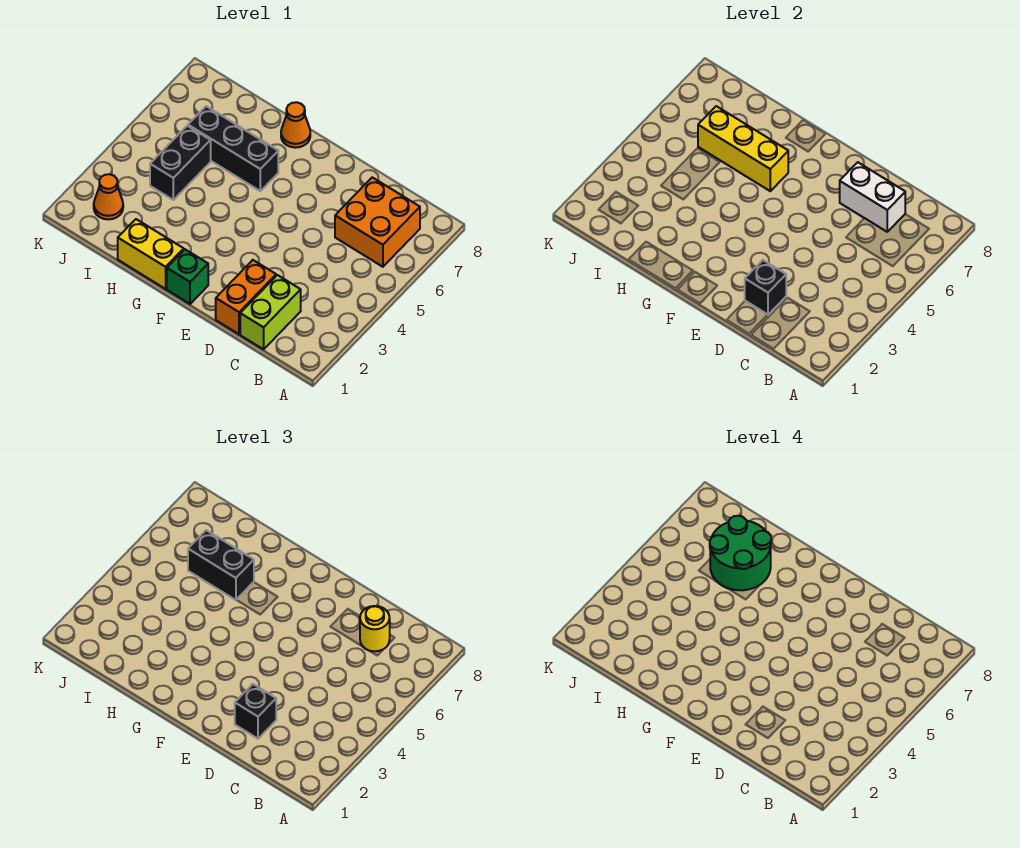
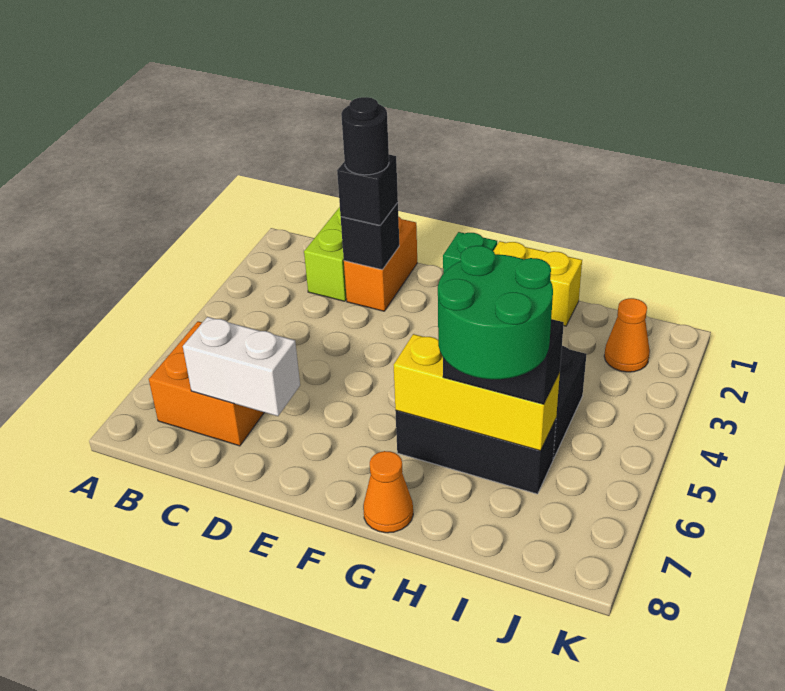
yellow 1x1 round brick [360,606,390,651] -> none
none -> black 1x1 round brick [341,97,389,175]

